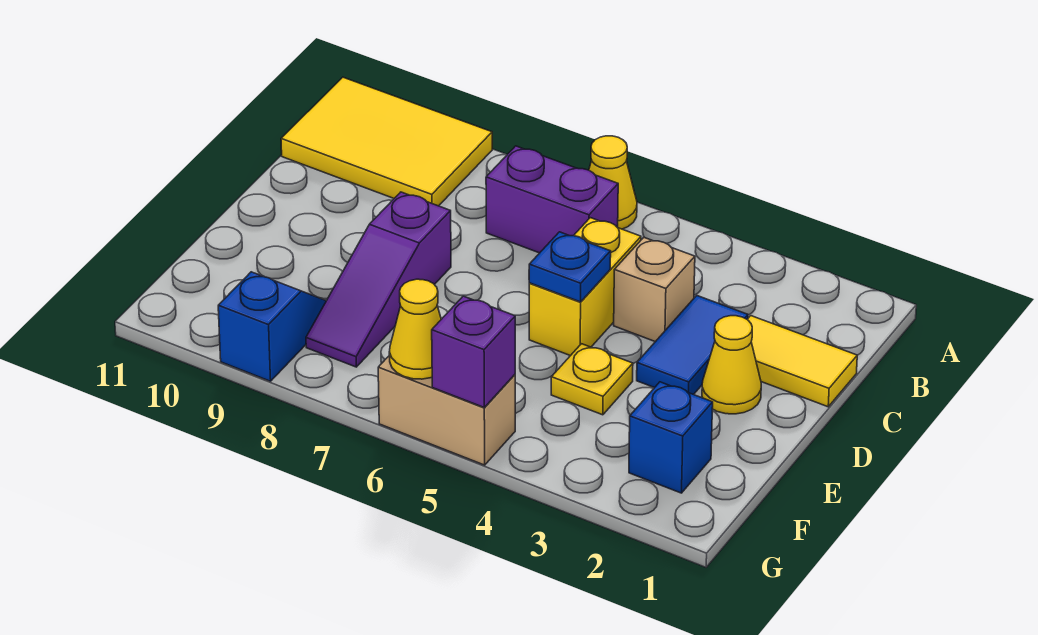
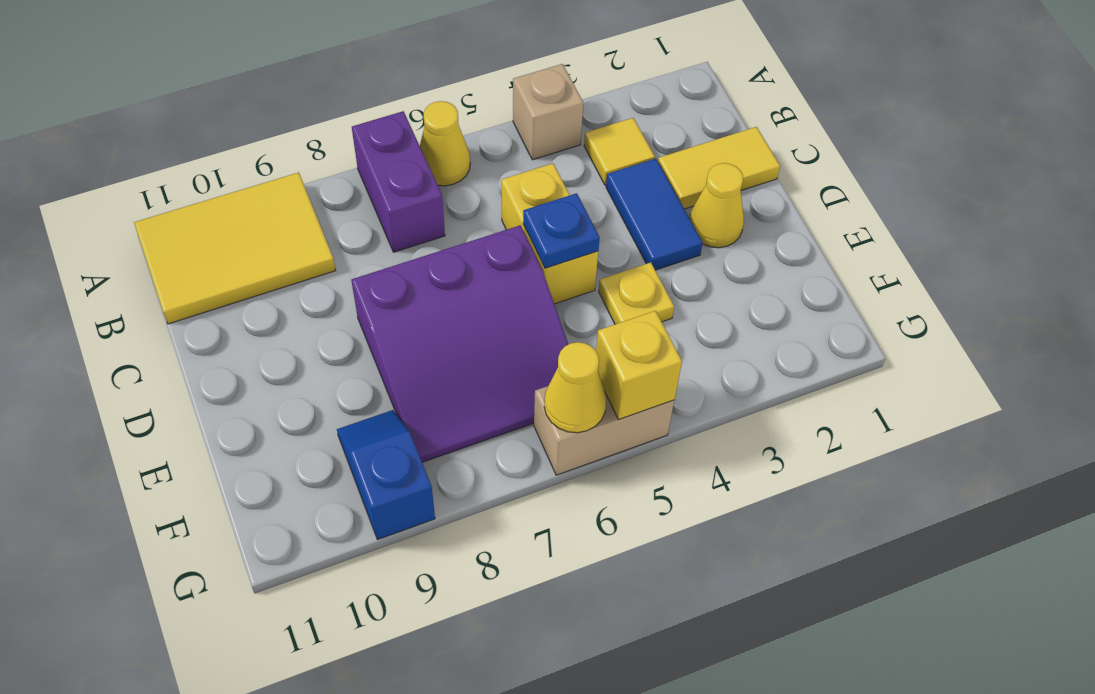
none -> yellow 1x1 tile [584,118,655,185]
purple 1x2 brick [486,146,618,253] -> purple 1x2 brick turned to [352,111,445,252]
tan 1x1 brick [614,237,695,342] -> tan 1x1 brick moved to [513,64,583,160]
purple 1x3 slope [306,192,451,367] -> purple 3x3 slope [351,225,568,462]
blue 1x1 brick [629,382,713,493] -> none
purple 1x1 brick [432,296,515,407] -> yellow 1x1 brick [596,311,682,420]

